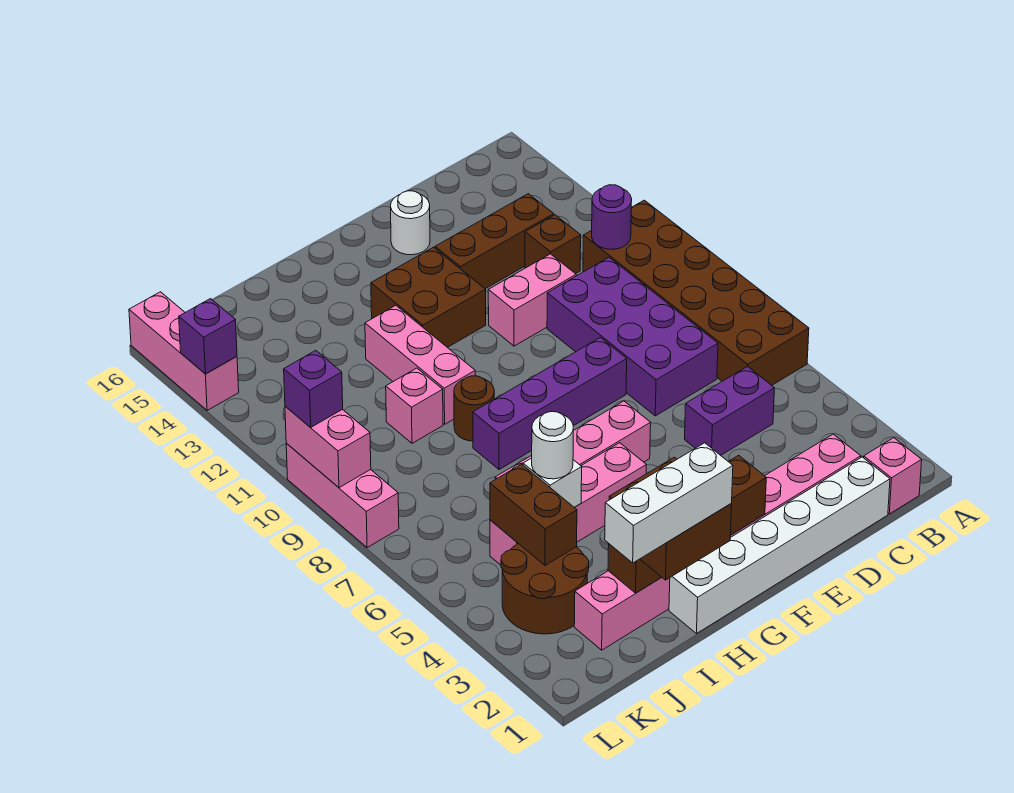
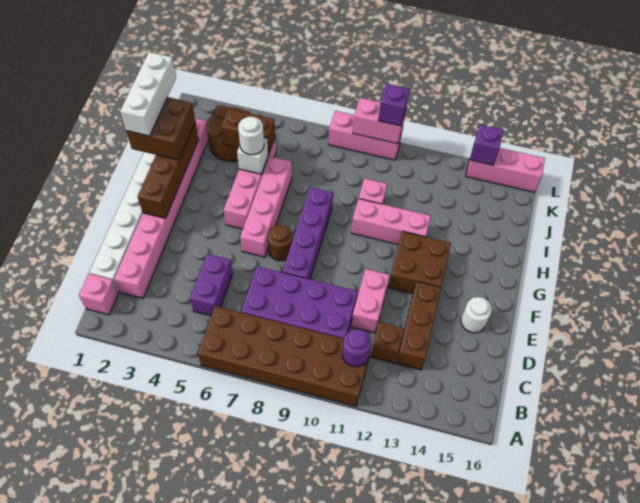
brown 1x1 round brick [454,376,494,441] -> brown 1x1 round brick moved to [268,225,293,261]

